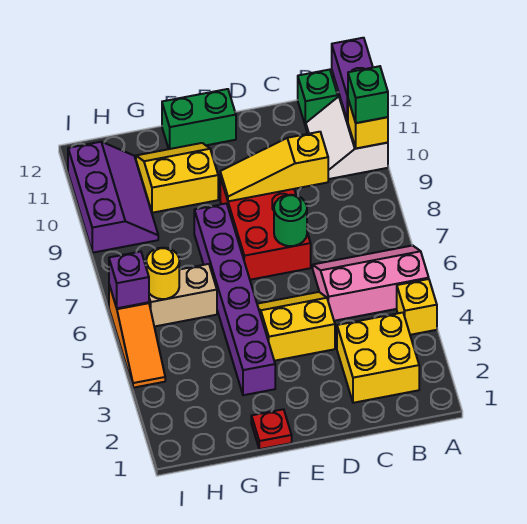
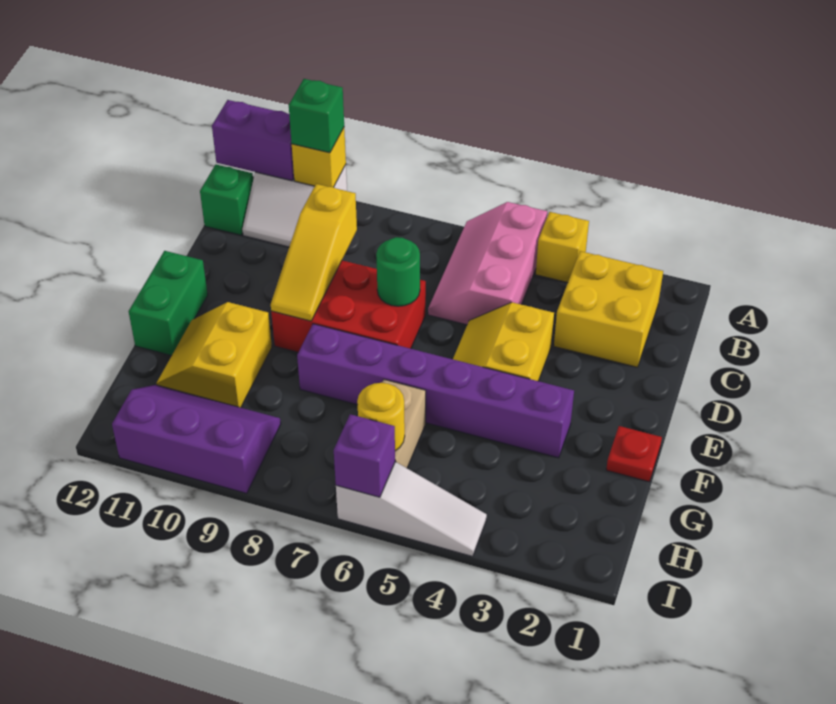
orange 1x3 slope [109,285,165,388] -> white 1x3 slope [336,462,487,556]

